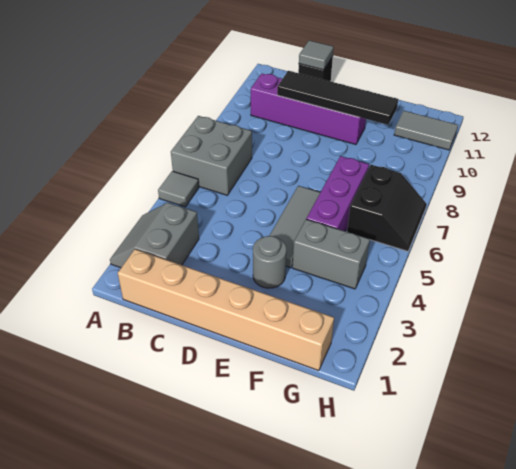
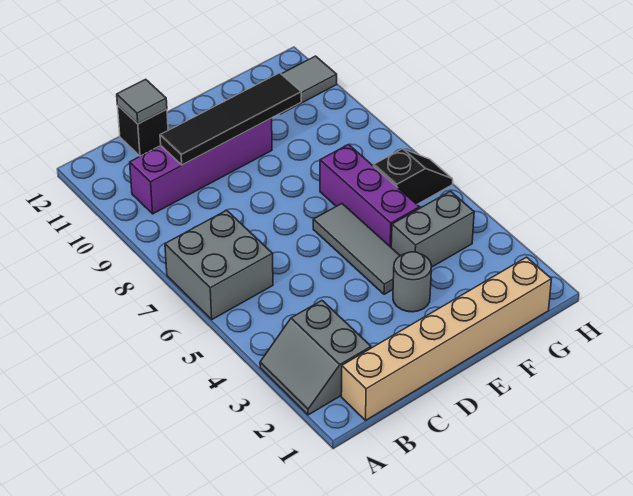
grey 1x1 tile [158,171,199,207] -> none
black 2x2 slope [347,165,427,251] -> black 1x2 slope [374,149,453,204]

